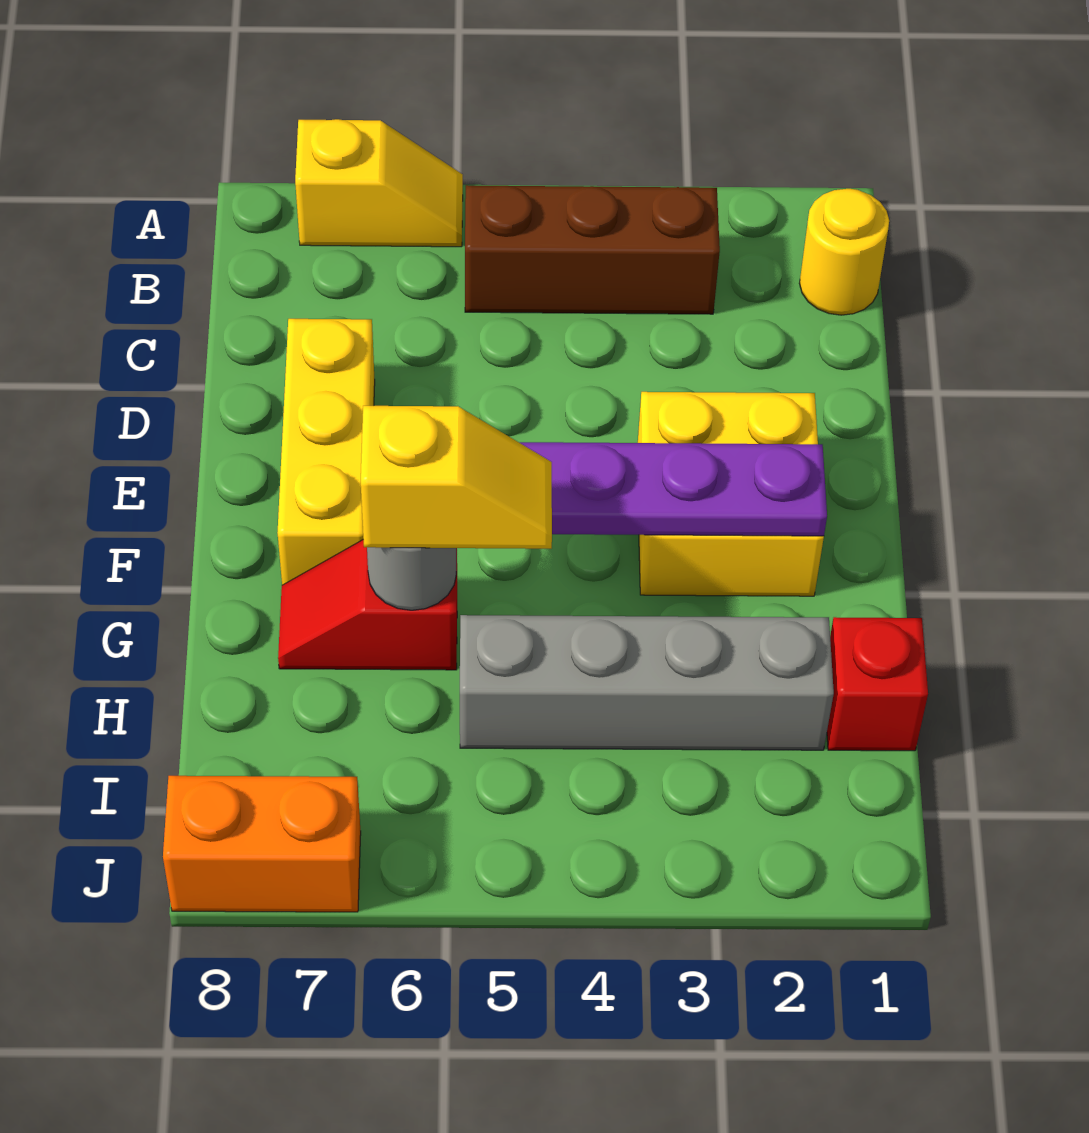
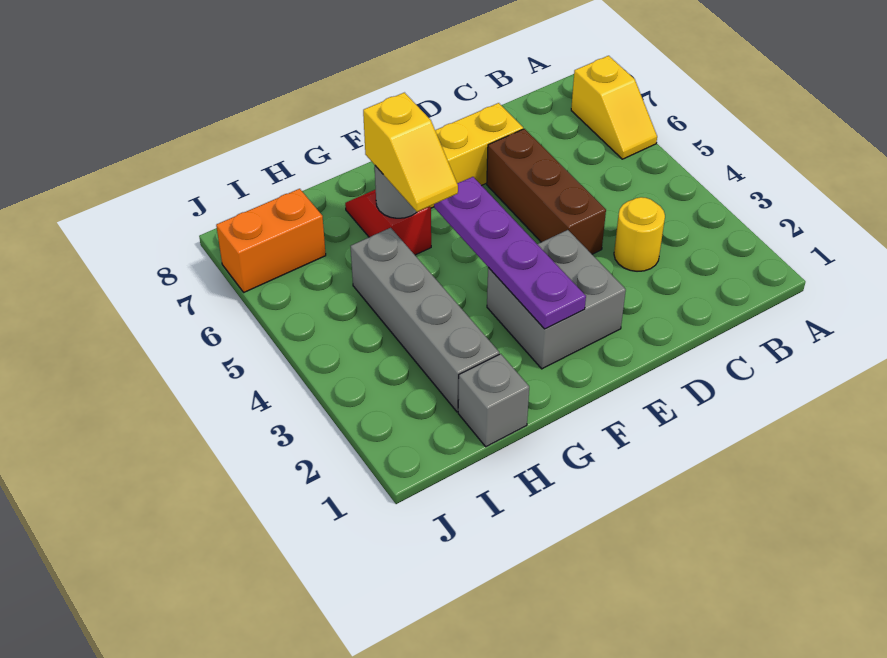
yellow 1x1 round brick [799,189,889,315] -> yellow 1x1 round brick moved to [614,197,665,271]
brown 1x3 brick [465,185,720,314] -> brown 1x3 brick moved to [487,129,606,254]
yellow 2x2 brick [638,392,824,596] -> grey 2x2 brick [487,230,626,369]
red 1x1 brick [827,617,928,751] -> grey 1x1 brick [458,354,529,447]
orange 1x2 brick [163,776,361,912] -> orange 1x2 brick turned to [216,189,326,292]

